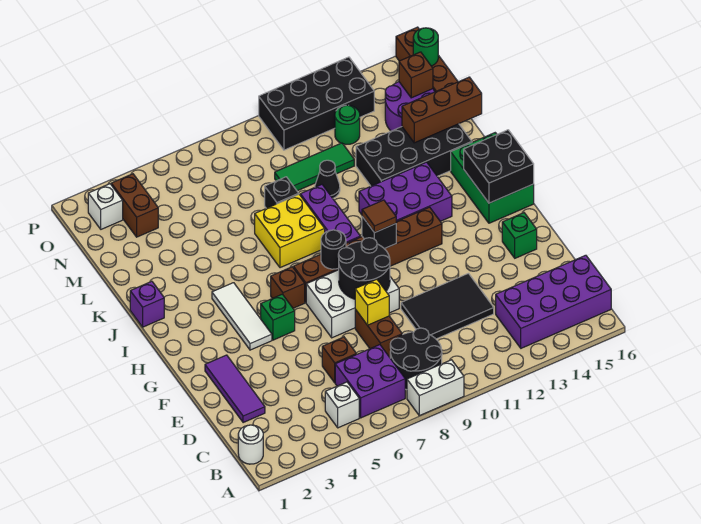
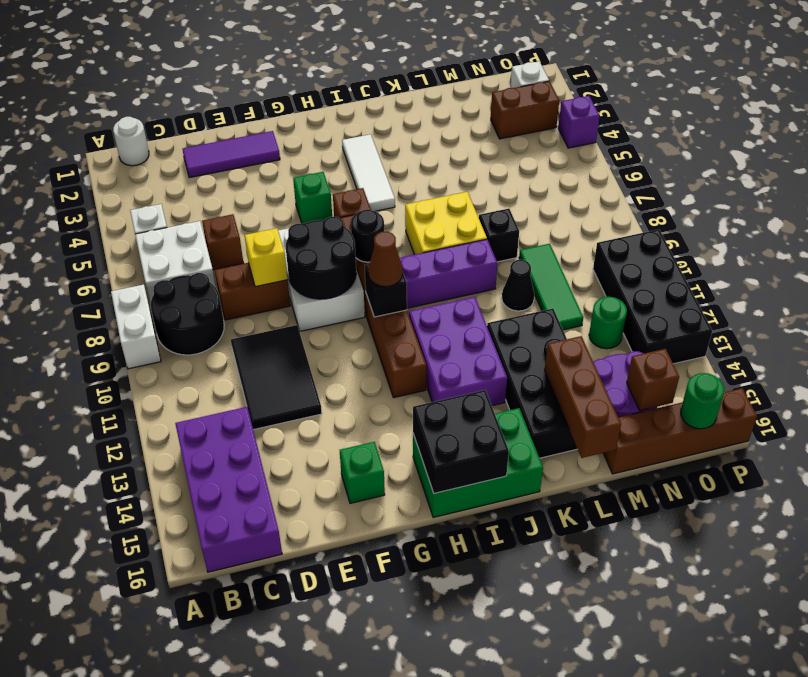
purple 2x2 brick [335,345,405,418] -> white 2x2 brick [135,221,216,304]
white 1x3 tile [212,283,272,350] -> white 1x3 tile turned to [342,134,395,211]
brown 1x1 tile [362,200,396,233] -> brown 1x1 cone [368,232,403,287]
purple 1x1 brick [130,281,164,327] -> purple 1x1 brick moved to [558,96,600,148]

